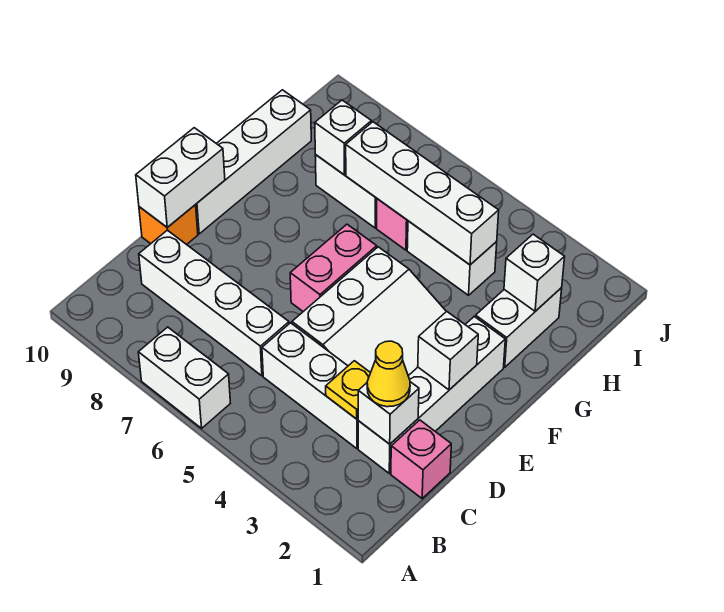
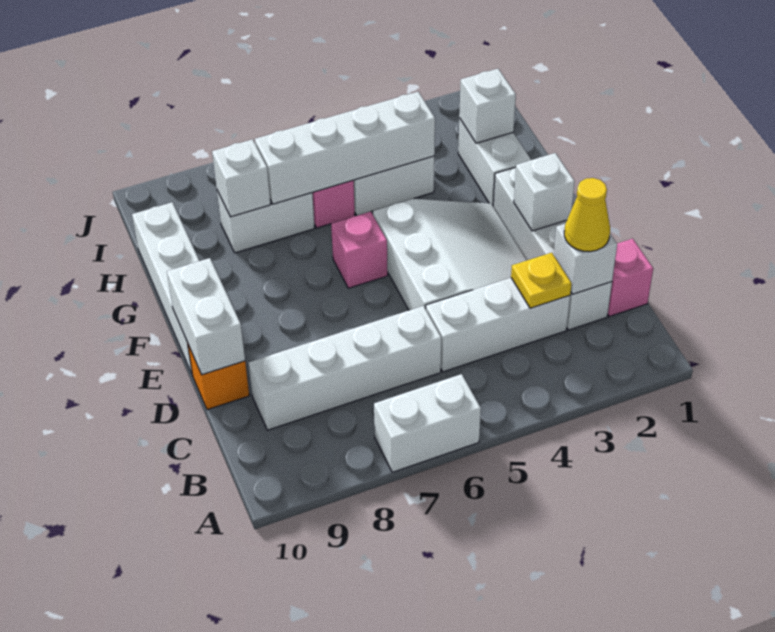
pink 1x2 brick [290,224,377,311] -> pink 1x1 brick [331,212,388,288]

